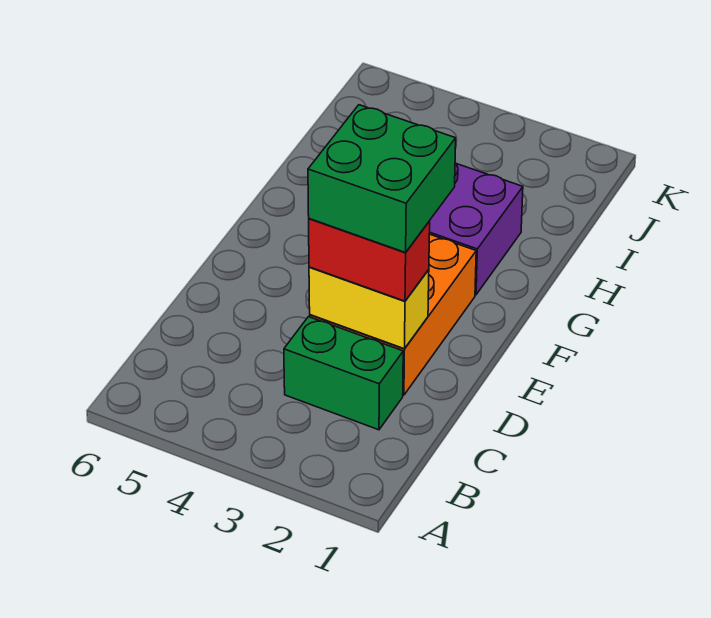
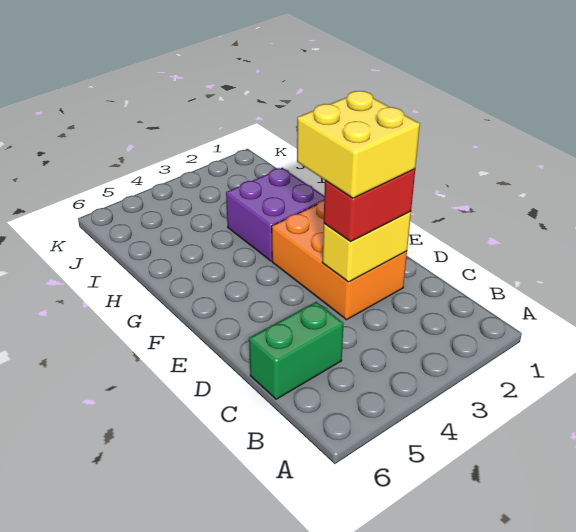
green 1x2 brick [284,317,403,430] -> green 1x2 brick moved to [249,302,344,399]
green 2x2 brick [308,105,456,252] -> yellow 2x2 brick [297,91,420,198]

